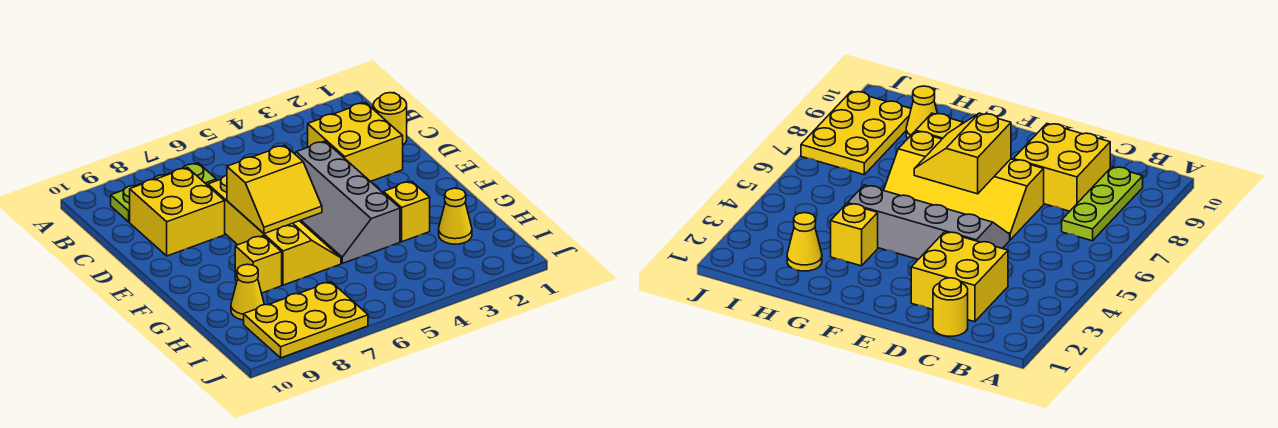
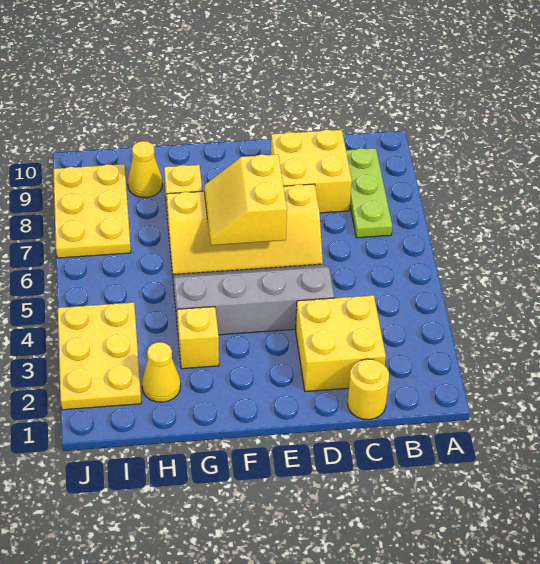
none -> yellow 2x3 plate [58,302,141,410]

